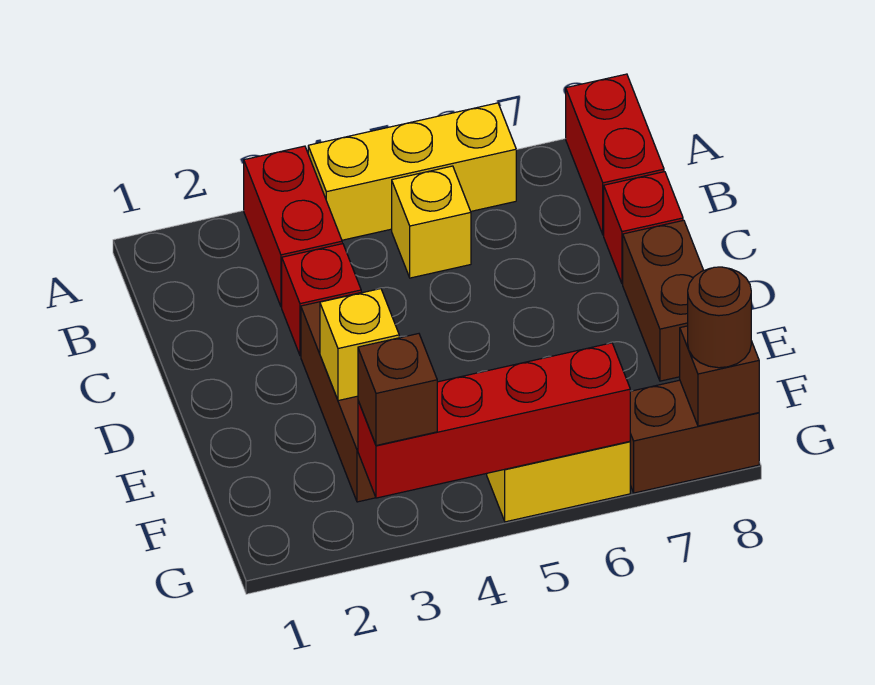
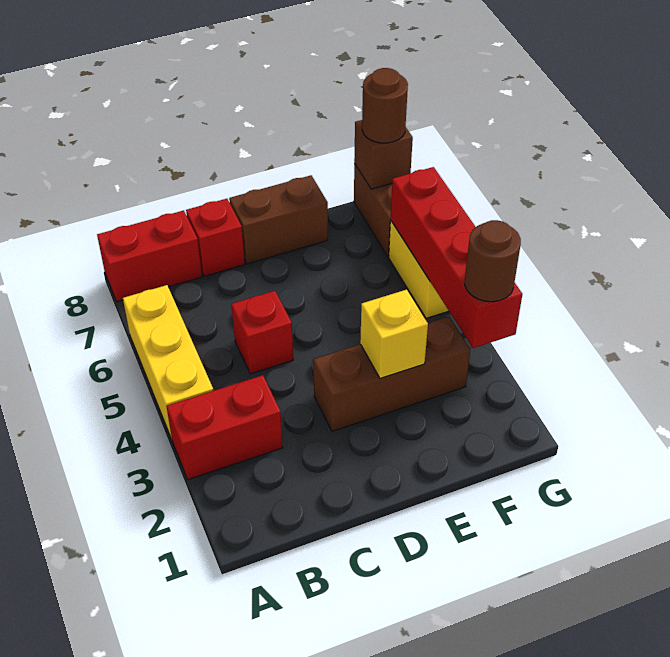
yellow 1x1 brick [392,166,471,278] -> none
red 1x1 brick [282,244,361,356] -> red 1x1 brick moved to [231,291,293,374]
brown 1x1 brick [358,334,437,445] -> brown 1x1 round brick [465,220,521,302]

